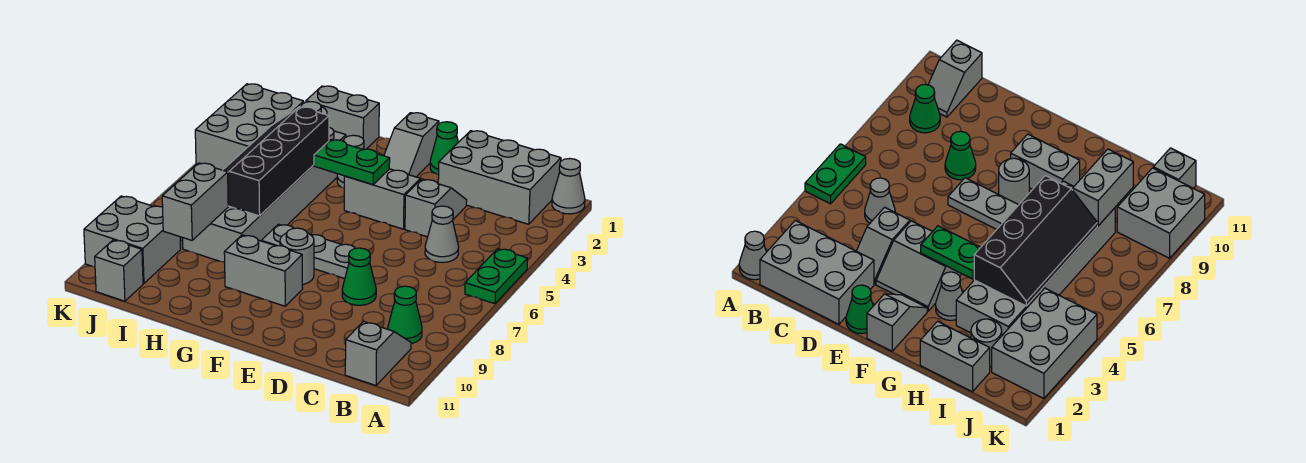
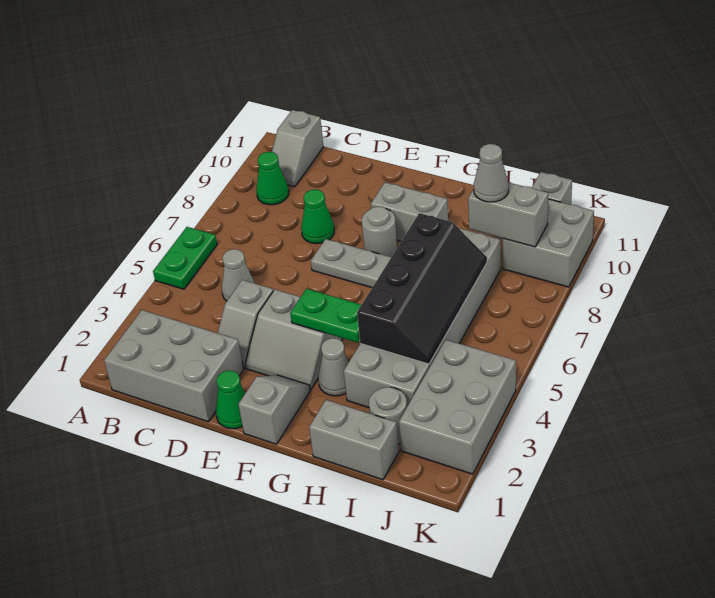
grey 1x1 cone [552,159,585,214] -> grey 1x1 cone moved to [474,144,509,202]
grey 1x2 brick [162,163,228,240] -> grey 1x2 brick turned to [468,183,548,247]

